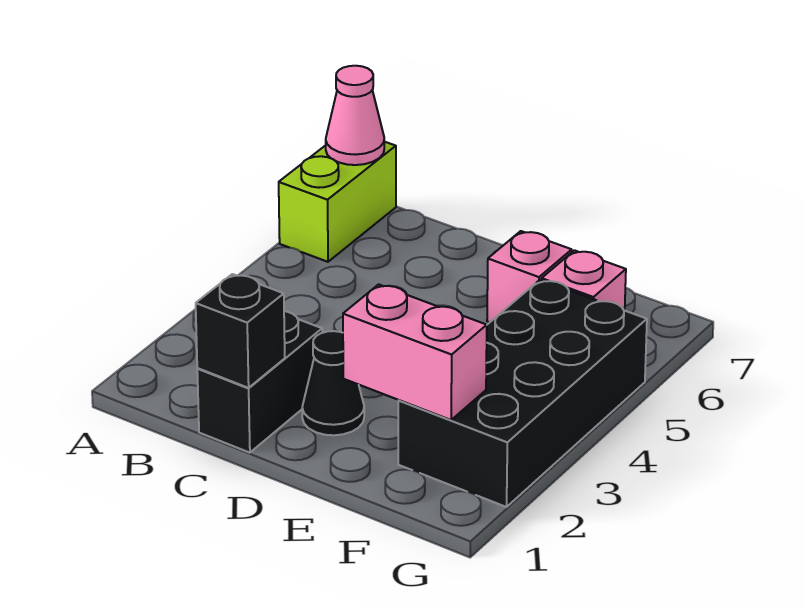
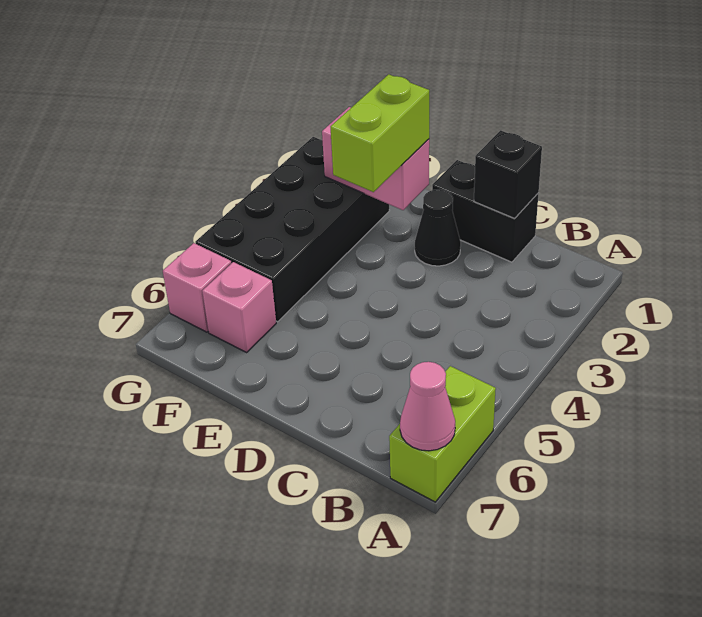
black 1x2 brick [197,311,322,453] -> black 1x2 brick turned to [432,160,539,262]
none -> lime 1x2 brick [330,74,429,192]
pink 1x1 brick [487,231,572,322] -> pink 1x1 brick moved to [163,243,232,332]

